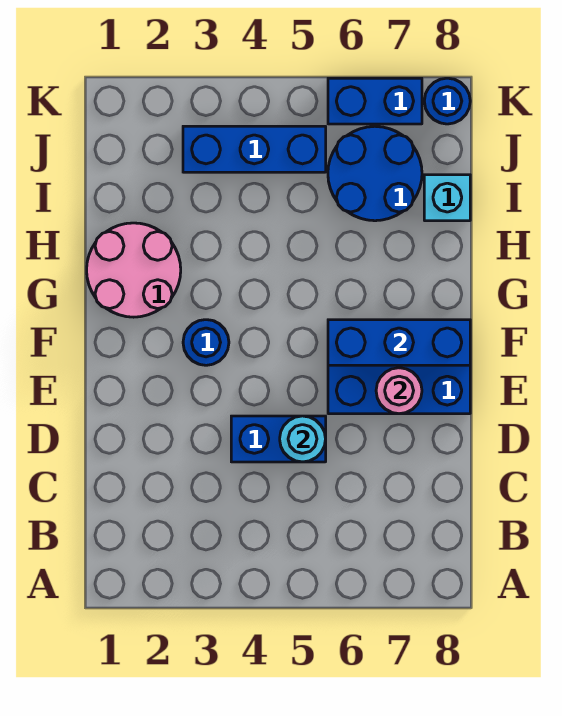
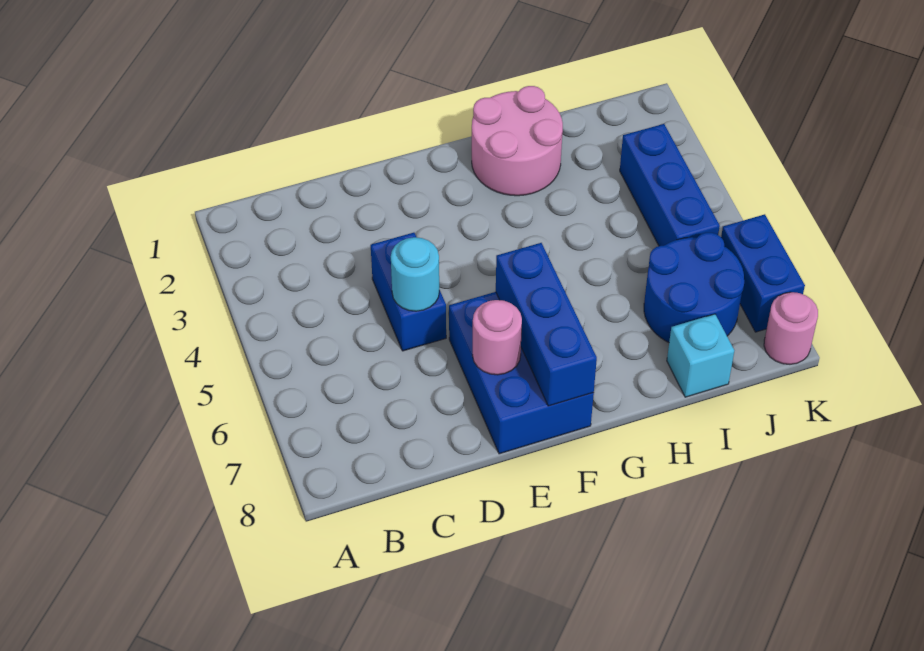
blue 1x1 round brick [183,320,229,365] -> none
blue 1x1 round brick [424,78,470,124] -> pink 1x1 round brick [764,292,818,364]

